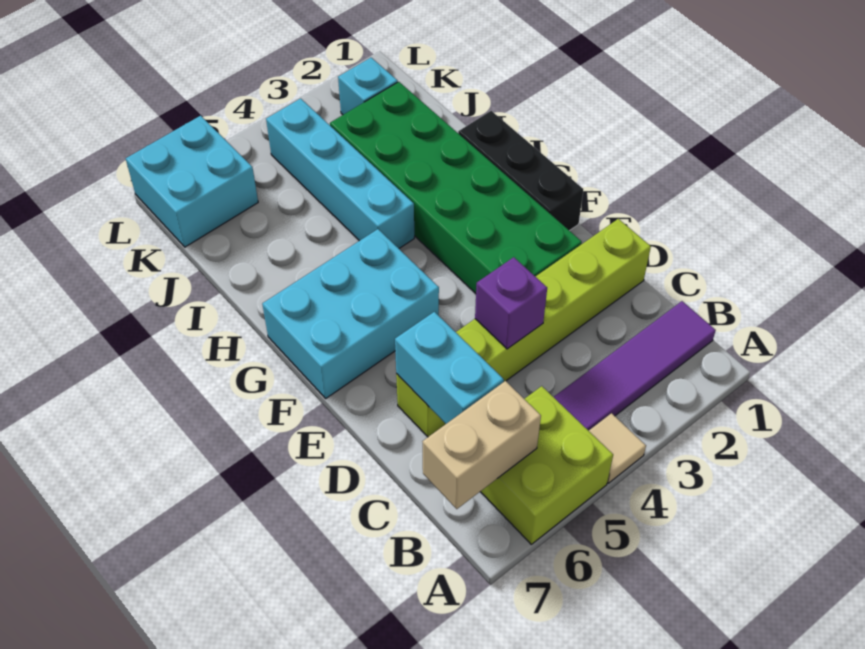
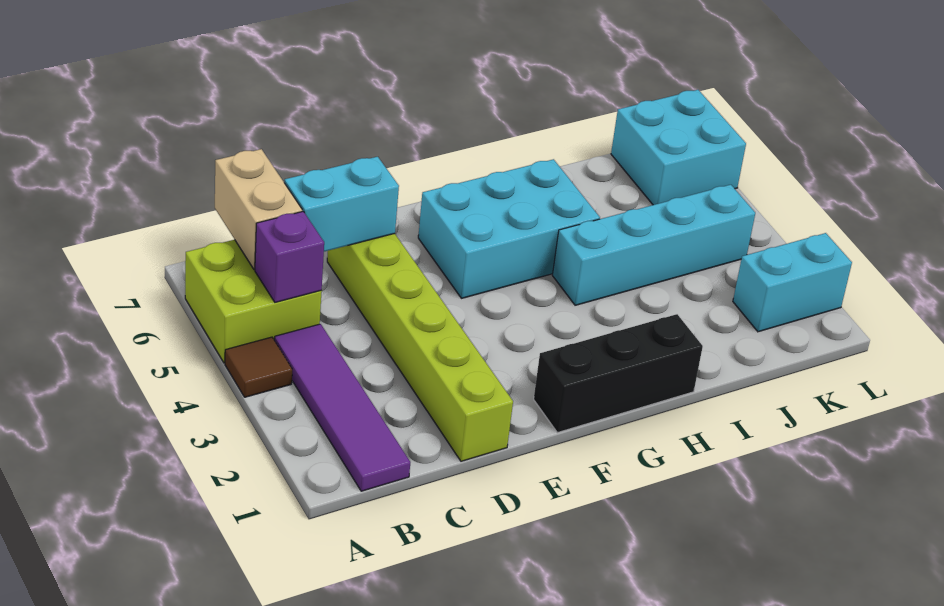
tan 1x1 tile [589,413,646,483] -> brown 1x1 tile [225,337,292,397]
purple 1x1 brick [475,257,547,349] -> purple 1x1 brick moved to [255,211,324,302]
green 2x6 brick [330,82,582,294] -> none
cyan 2x3 brick [262,229,439,398] -> cyan 2x3 brick turned to [418,159,600,298]
cyan 1x1 brick [338,58,398,115] -> cyan 1x2 brick [733,233,852,332]

